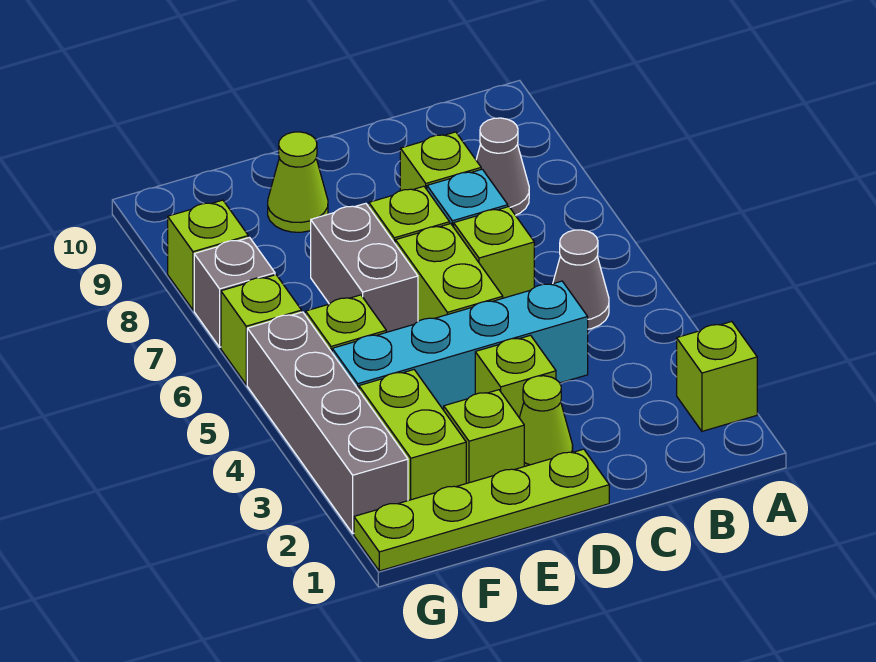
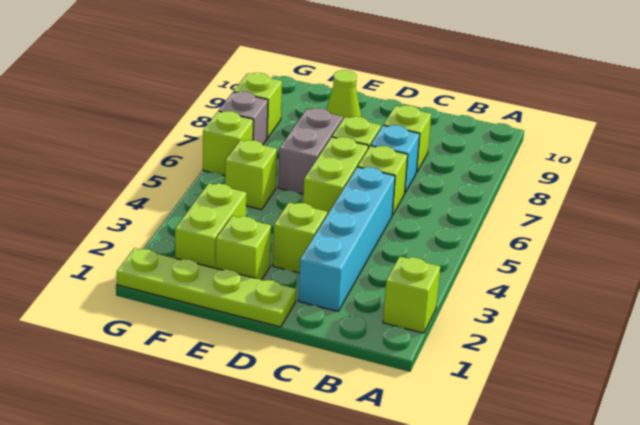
grey 1x1 cone [553,230,609,329] -> none
grey 1x1 cone [476,118,529,215] -> none
cyan 1x4 brick [332,281,588,410] -> cyan 1x4 brick turned to [298,167,395,311]
lime 1x1 cone [519,376,573,466] -> none
grey 1x4 brick [247,312,408,534] -> none

